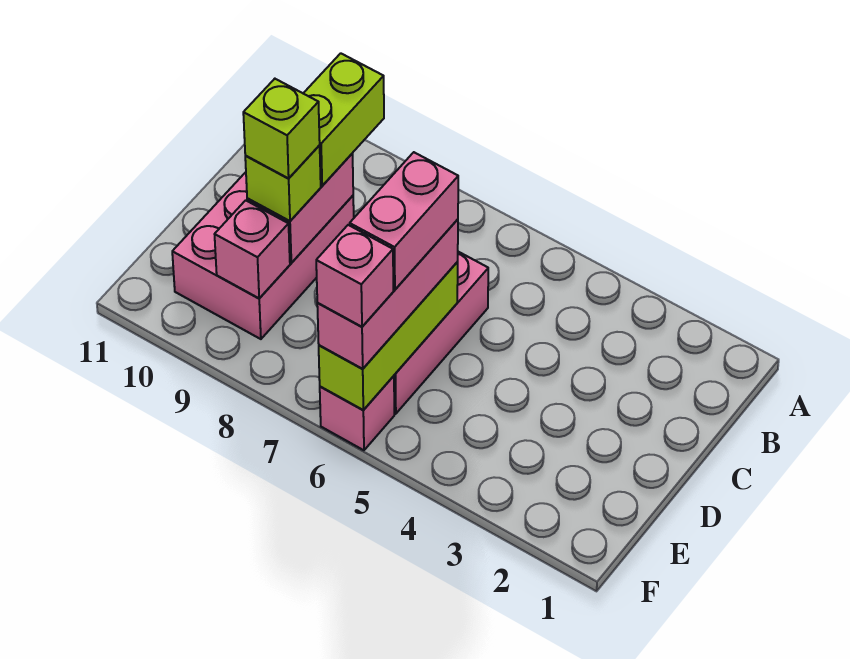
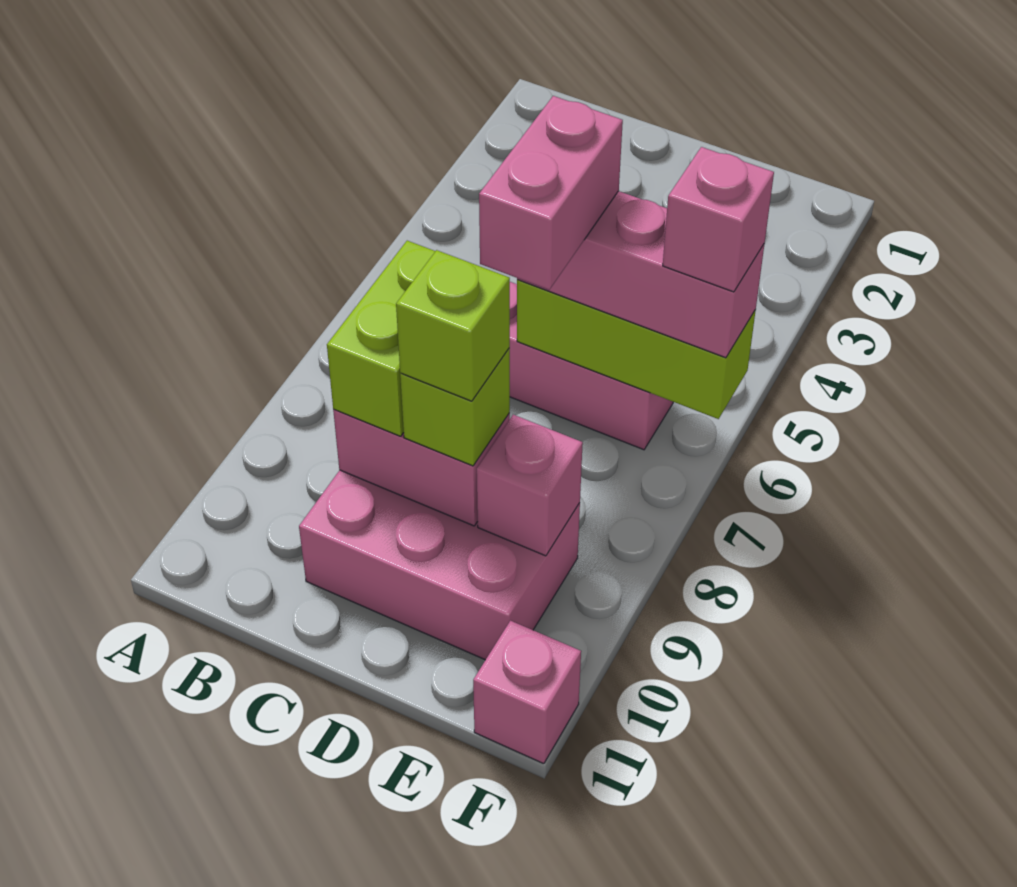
lime 1x2 brick [303,53,384,186] -> lime 1x2 brick turned to [327,241,435,436]
pink 1x2 brick [350,152,458,290] -> pink 1x2 brick turned to [479,96,623,290]
pink 1x1 brick [320,376,394,450] -> pink 1x1 brick moved to [473,621,581,764]

